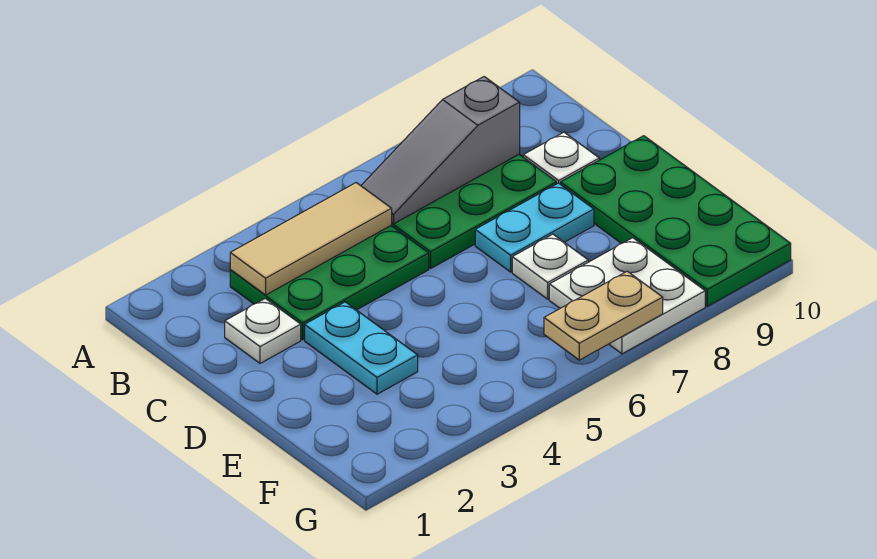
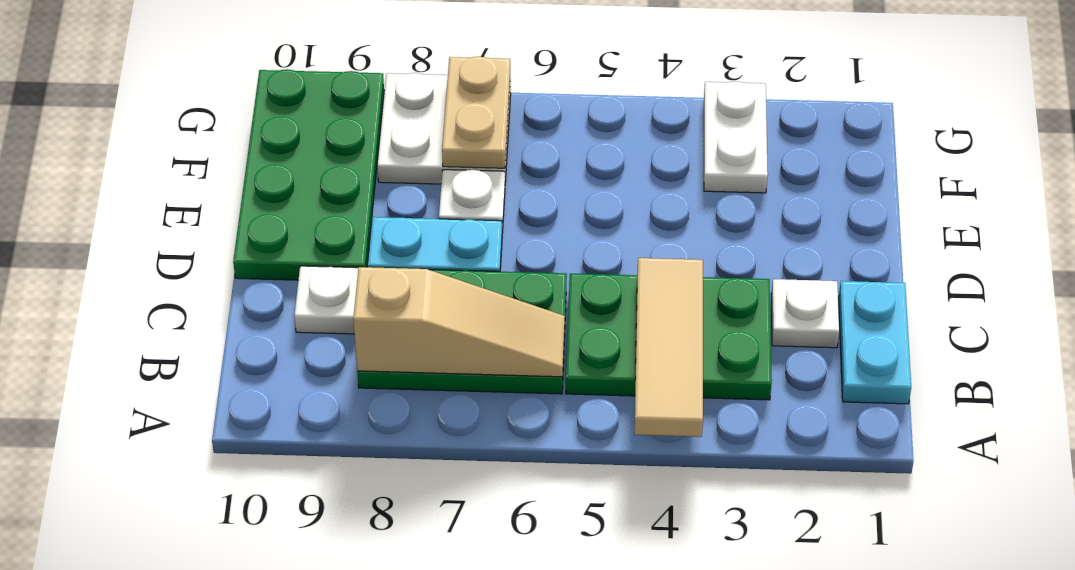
tan 1x3 tile [230,183,392,295] -> tan 1x3 tile turned to [634,258,703,437]
grey 1x3 slope [361,77,520,224] -> tan 1x3 slope [353,267,565,377]
cyan 1x2 plate [305,302,418,394] -> cyan 1x2 plate moved to [839,281,911,404]
none -> white 1x2 plate [704,81,768,193]
tan 1x2 plate [544,271,663,360] -> tan 1x2 plate turned to [442,57,510,168]

